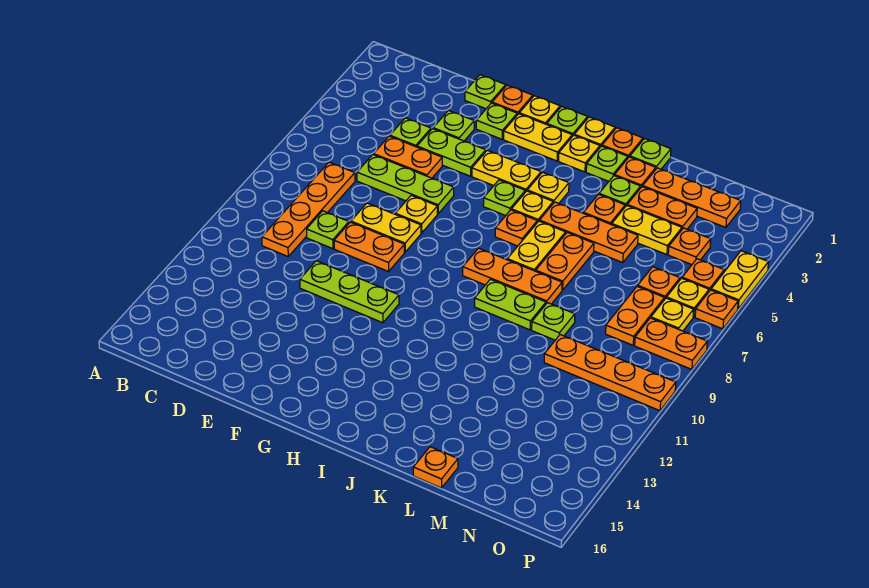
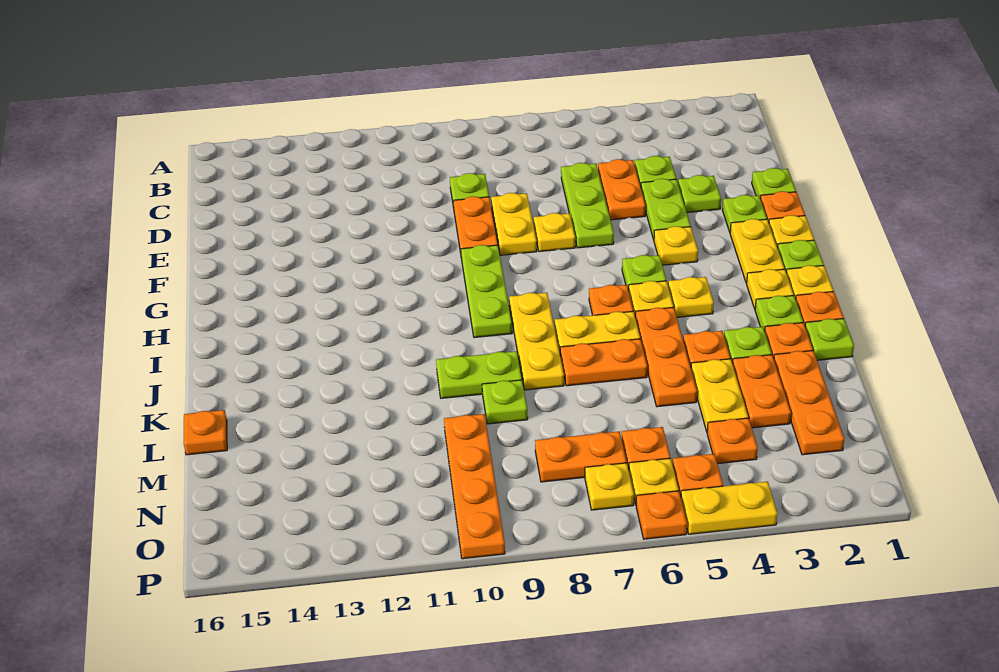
orange 1x4 plate [262,162,355,256] -> none
lime 1x3 plate [300,261,399,323] -> lime 1x3 plate moved to [461,245,512,338]
yellow 1x2 plate [472,150,541,192] -> yellow 1x1 plate [654,226,698,265]
orange 1x3 plate [463,248,562,304] -> yellow 1x3 plate [509,293,564,390]
lime 1x2 plate [475,279,546,330] -> lime 1x2 plate turned to [436,351,522,398]
orange 1x2 plate [635,318,707,369] -> none

